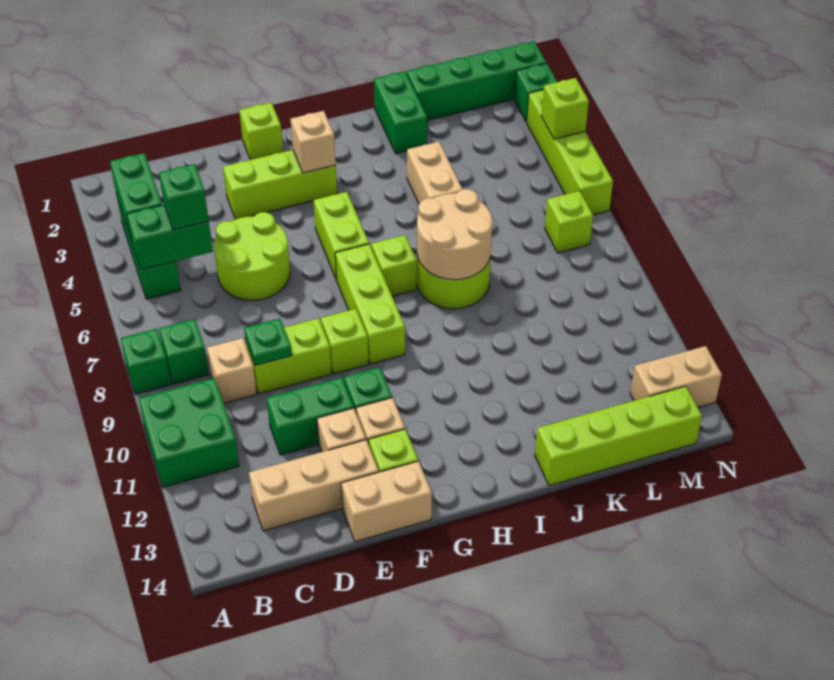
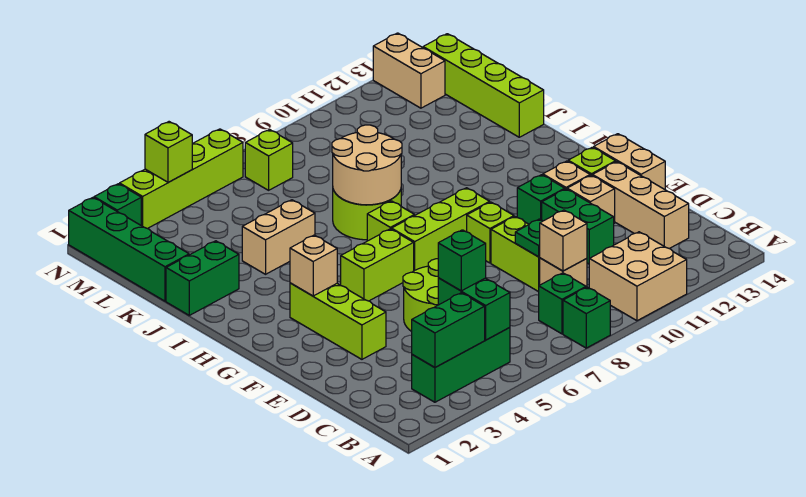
green 2x2 brick [138,378,239,487] -> tan 2x2 brick [589,232,687,321]
none -> tan 1x1 brick [539,210,587,271]
lime 1x1 brick [239,103,283,160] -> none

